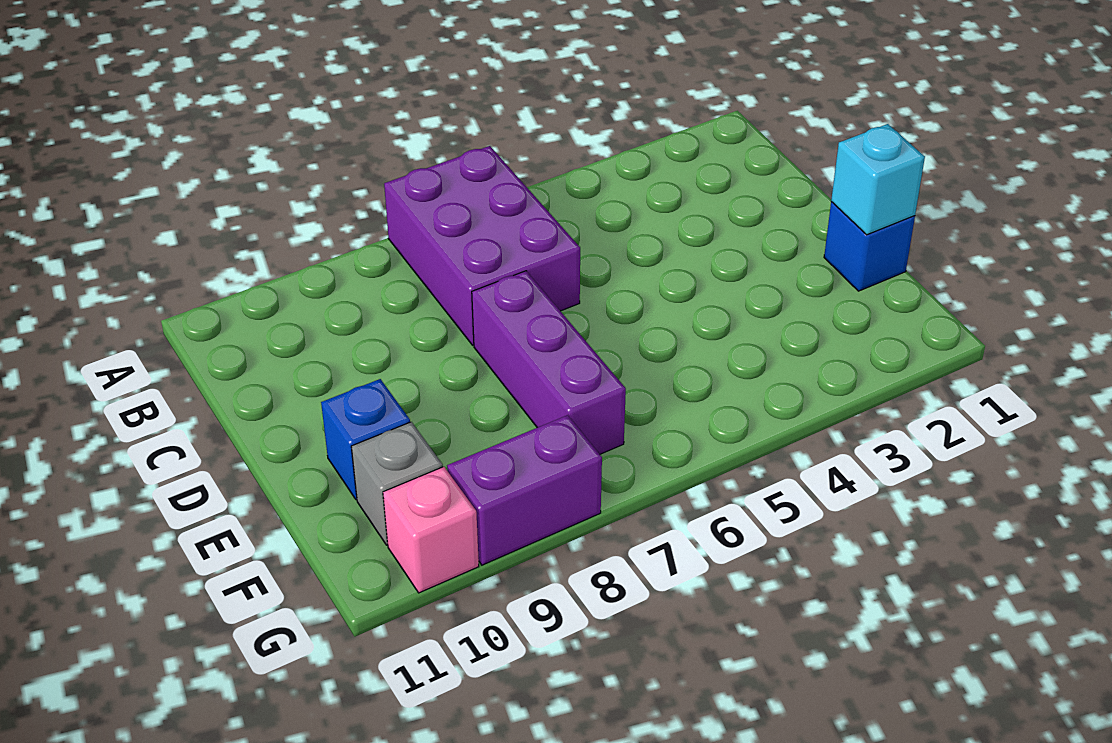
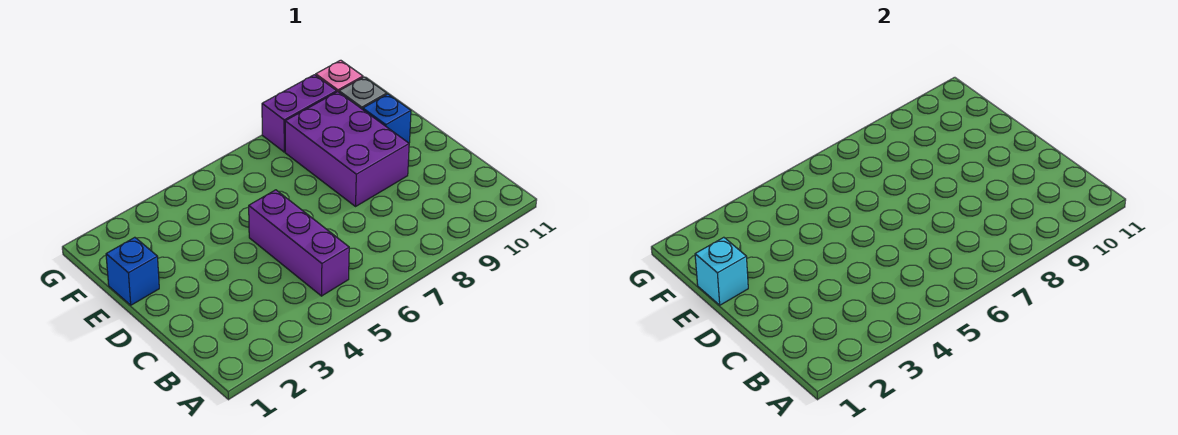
purple 2x3 brick [384,146,580,345] -> purple 2x3 brick moved to [285,92,409,206]
purple 1x3 brick [472,271,626,454] -> purple 1x3 brick moved to [249,190,349,296]

